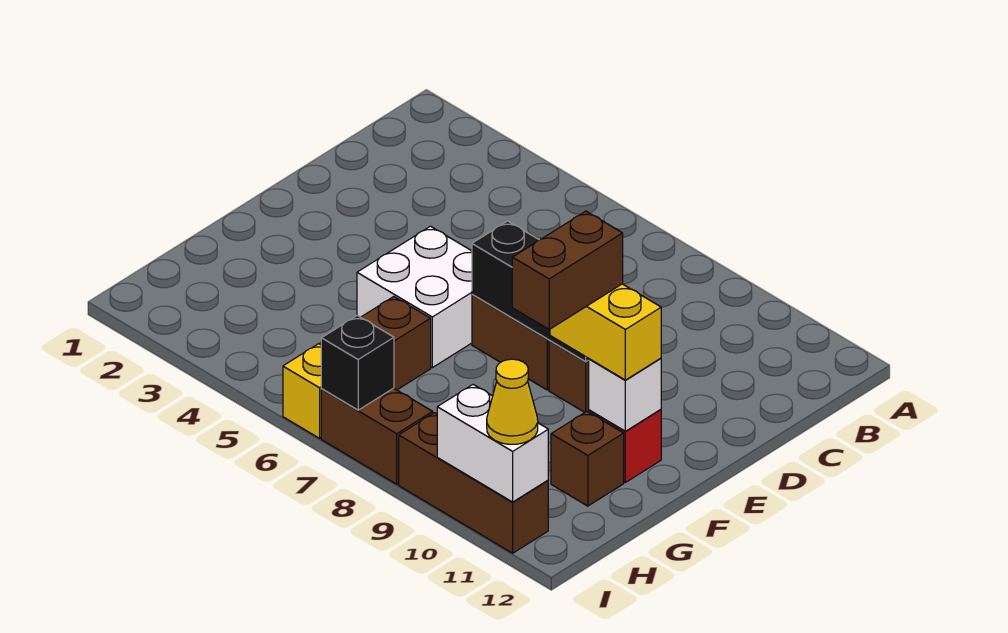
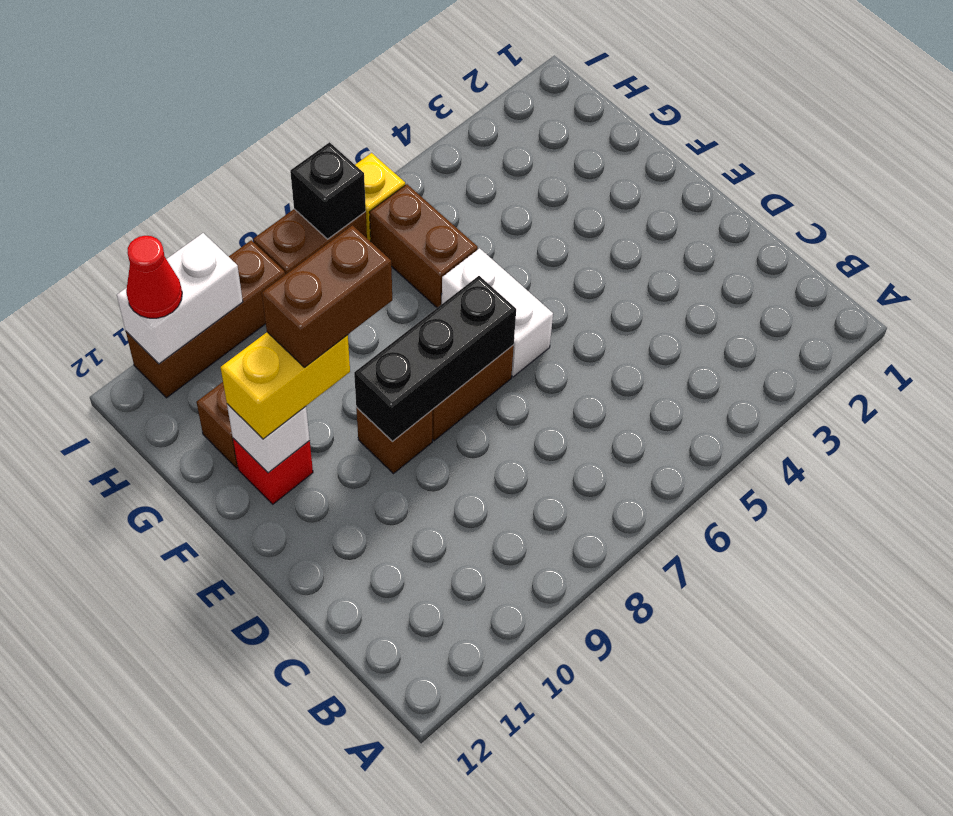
white 2x2 brick [357,226,472,368] -> white 1x2 brick [442,248,553,377]
brown 1x2 brick [512,211,623,329] -> brown 1x2 brick turned to [262,225,392,367]
yellow 1x1 cone [487,359,538,444] -> red 1x1 cone [126,236,182,318]

